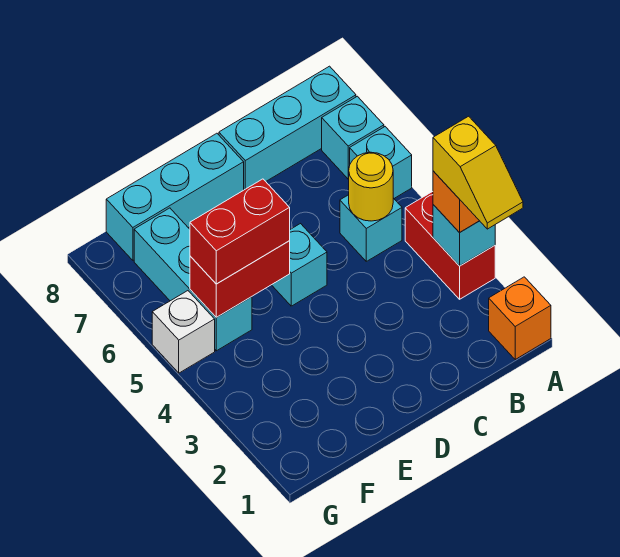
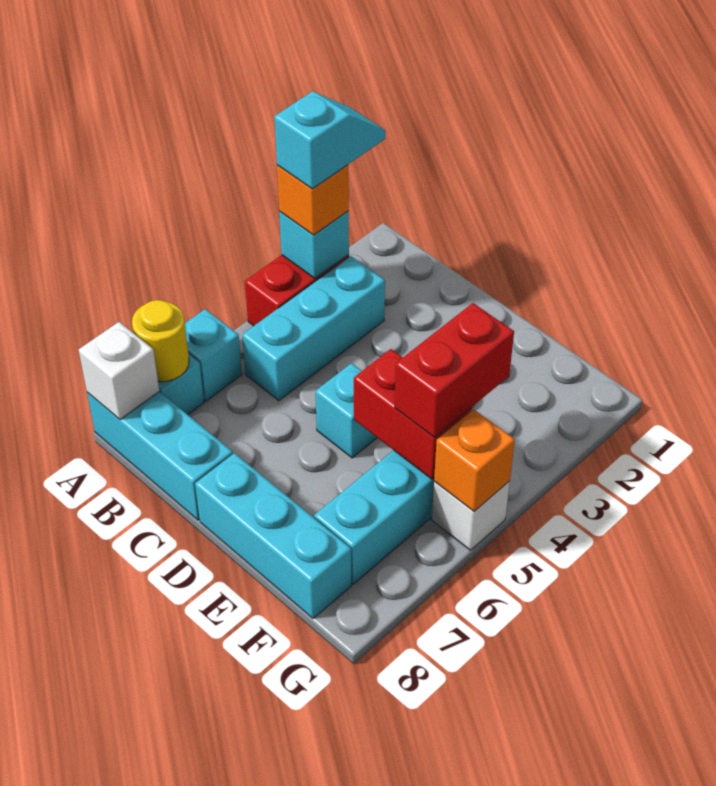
orange 1x1 brick [489,277,551,359] -> orange 1x1 brick moved to [434,409,515,511]
yellow 1x2 slope [433,116,523,229] -> cyan 1x2 slope [274,91,385,189]
none -> white 1x1 brick [79,322,159,420]
cyan 1x1 brick [340,195,402,261] -> cyan 1x3 brick [242,256,385,401]
yellow 1x1 round brick [349,152,393,221] -> yellow 1x1 round brick moved to [132,300,189,382]
red 1x2 brick [190,179,290,284] -> red 1x2 brick turned to [395,303,514,437]

